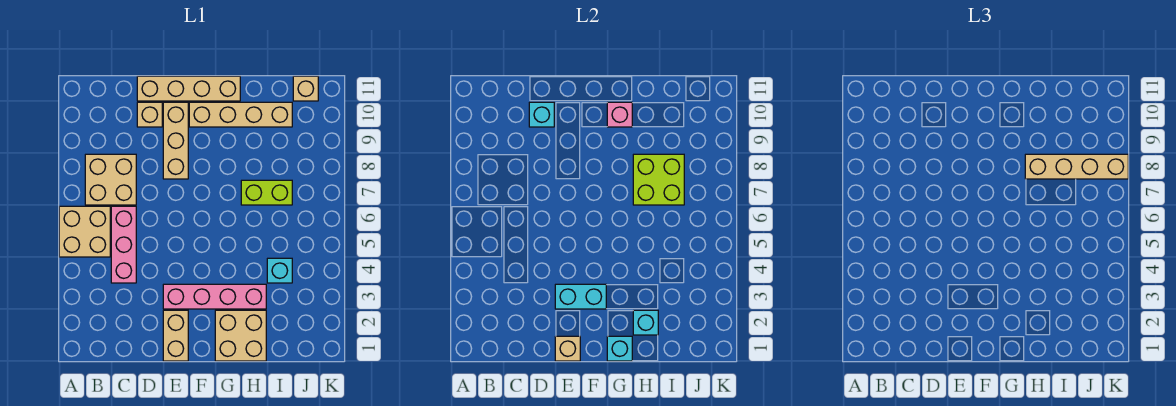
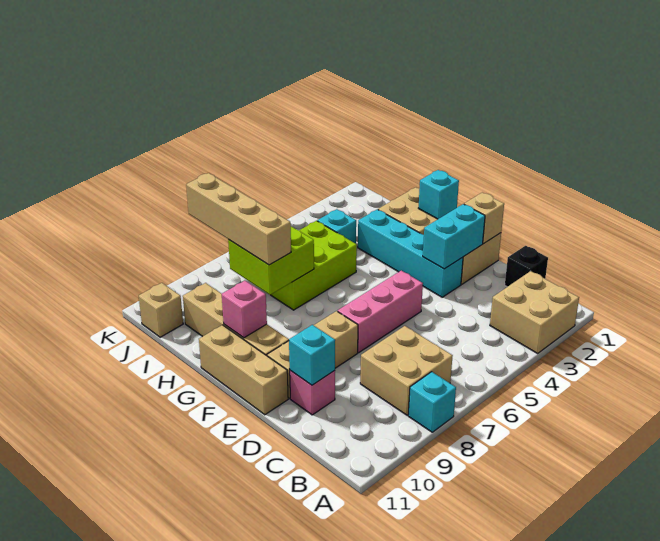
tan 2x2 brick [59,206,110,257] -> tan 2x2 brick moved to [490,271,579,353]
none -> black 1x1 brick [505,246,548,287]
pink 1x3 brick [111,206,136,283] -> pink 1x3 brick moved to [338,270,423,353]
tan 1x1 brick [137,102,162,127] -> pink 1x1 brick [290,371,335,415]
tan 1x4 brick [137,76,240,101] -> tan 1x3 brick [199,325,288,415]
pink 1x4 brick [163,284,266,309] -> cyan 1x4 brick [358,209,463,297]
cyan 1x2 brick [555,284,606,309] -> cyan 1x2 brick turned to [423,204,485,269]
cyan 1x1 brick [633,310,658,335] -> cyan 1x1 brick moved to [408,372,456,432]
lime 1x2 brick [241,180,292,205] -> lime 2x3 brick [271,221,357,310]

